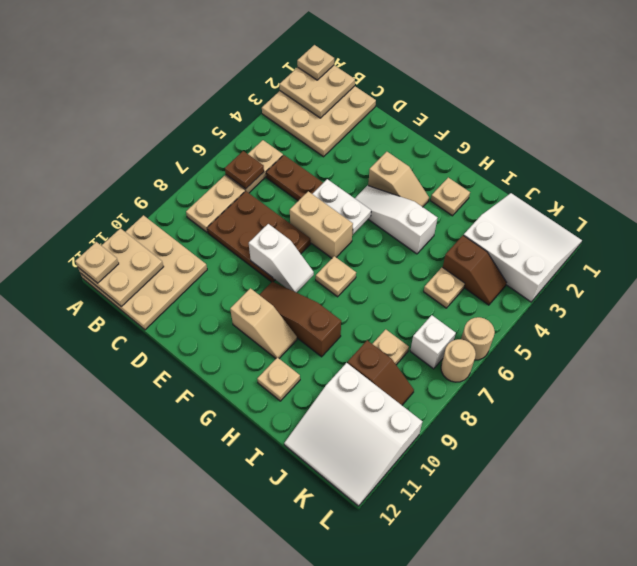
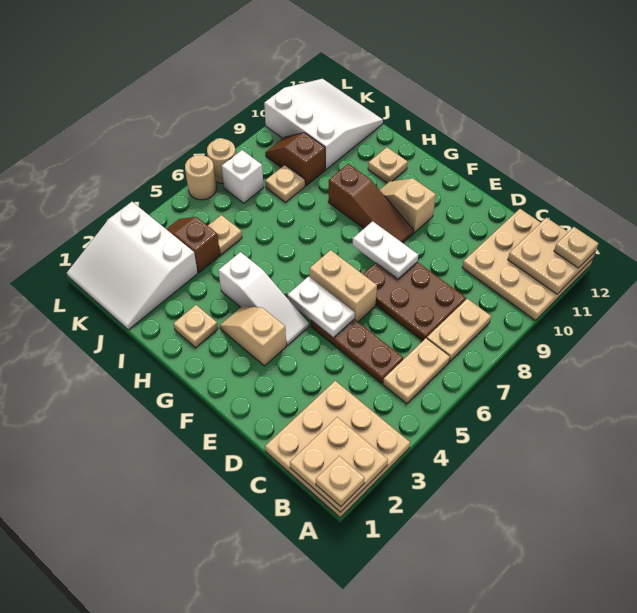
brown 1x1 plate [225,151,264,189] -> none
white 1x2 slope [249,224,314,293] -> white 1x2 plate [353,221,418,279]
tan 1x1 plate [316,256,356,297] -> none

